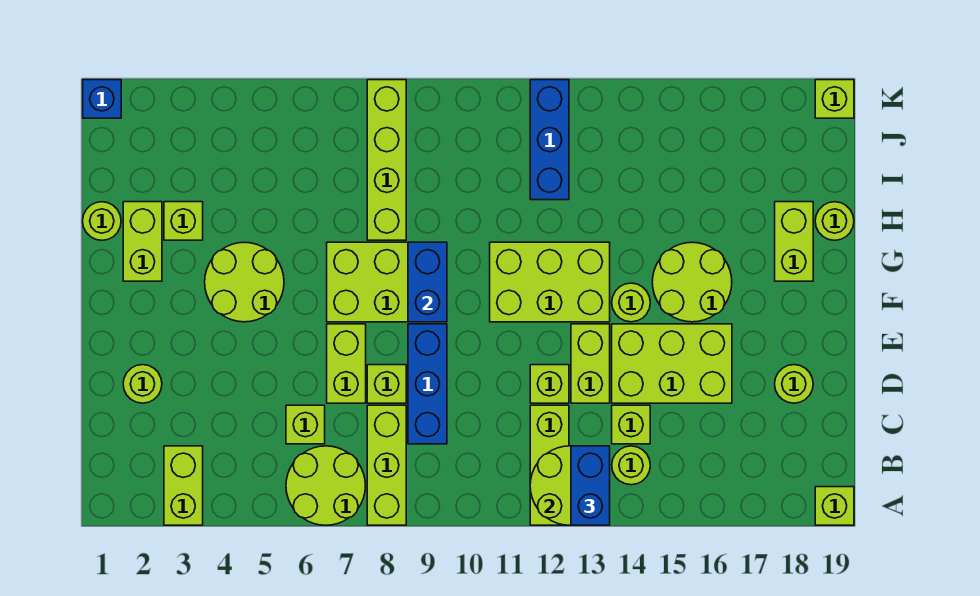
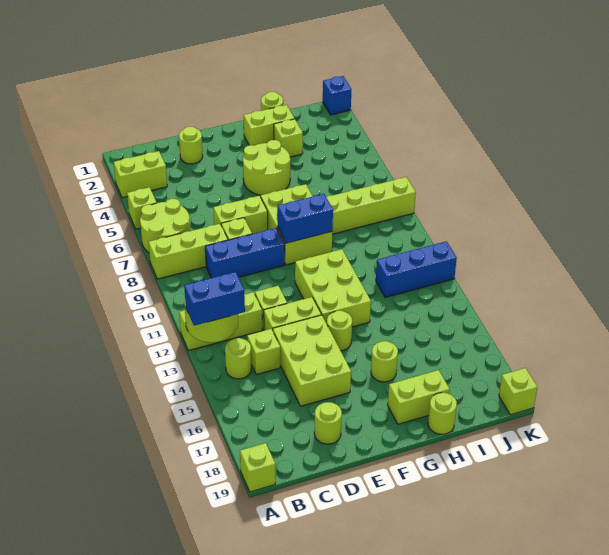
lime 1x1 brick [286,405,325,444] -> lime 1x1 brick moved to [127,187,157,229]
lime 2x2 round brick [652,242,732,322] -> lime 1x1 round brick [371,341,398,382]

